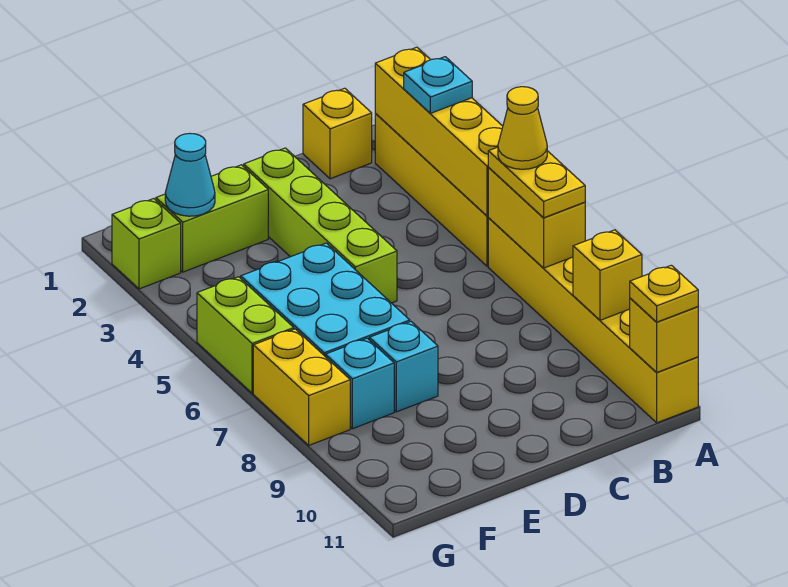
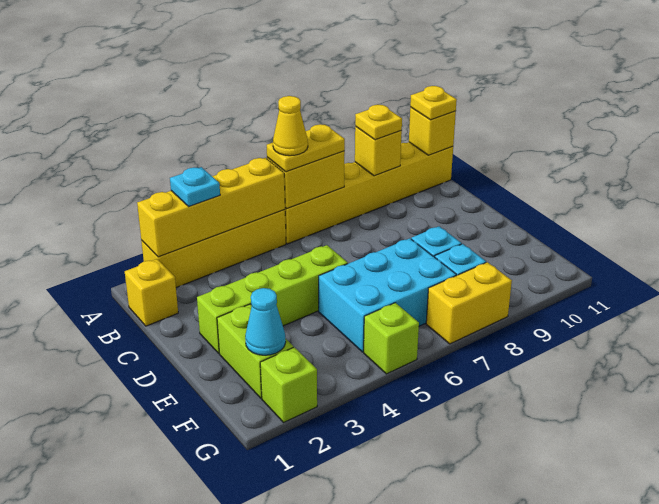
none -> yellow 1x1 plate [355,105,402,140]
lime 1x2 brick [197,277,294,393] -> lime 1x1 brick [364,303,419,374]

